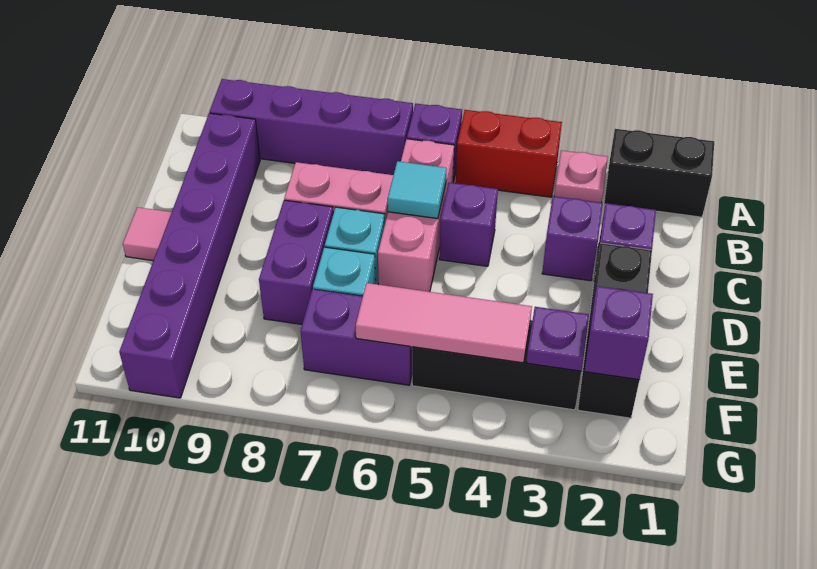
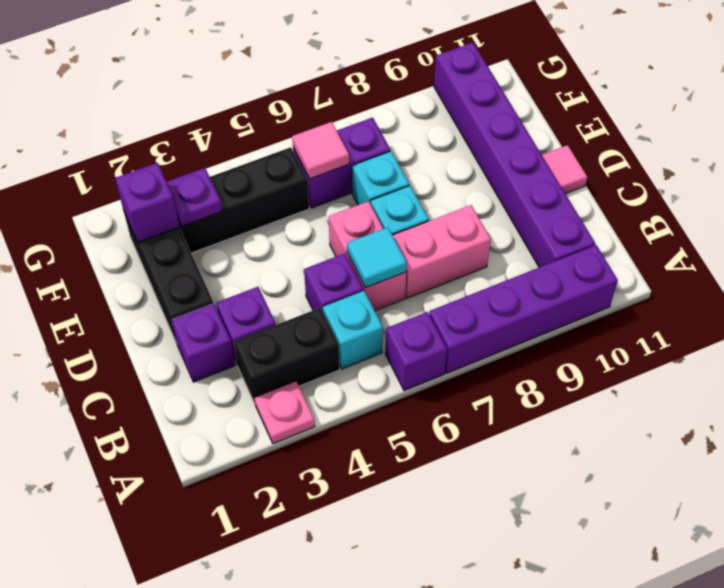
black 1x2 brick [604,129,714,217] -> black 1x2 brick moved to [234,308,340,403]
red 1x2 brick [456,110,562,197] -> none
none -> cyan 1x1 brick [323,291,383,369]
pink 1x3 brick [378,139,454,292] -> pink 1x2 brick [329,201,406,311]
purple 1x2 brick [259,200,333,324] -> none
pink 1x3 tile [356,283,532,363] -> pink 1x1 tile [292,122,349,179]

